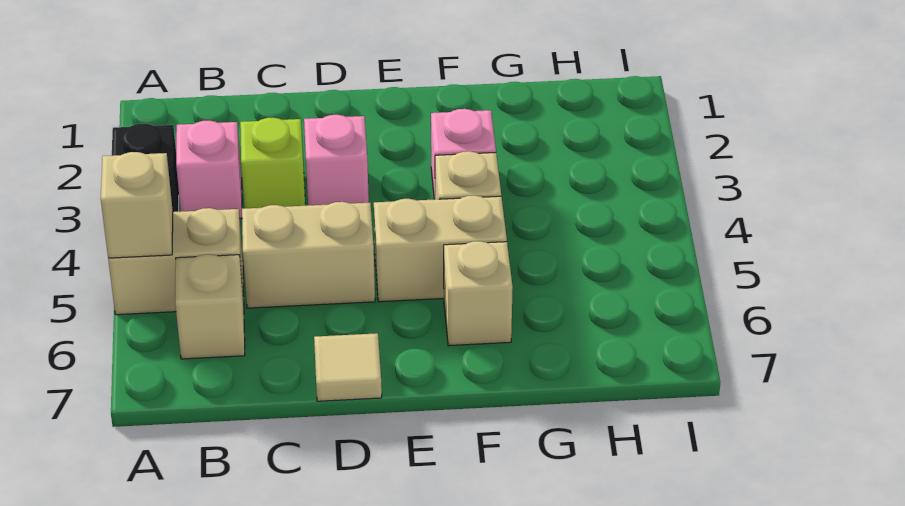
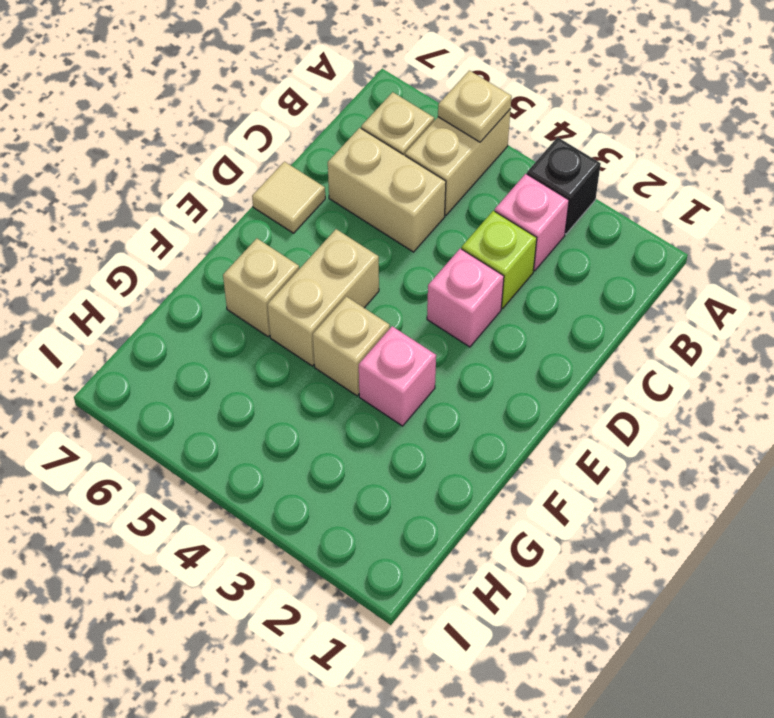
tan 1x1 brick [101,152,173,258] -> tan 1x1 plate [438,70,512,142]
tan 1x2 brick [242,202,375,308] -> tan 1x2 brick turned to [328,128,446,252]

